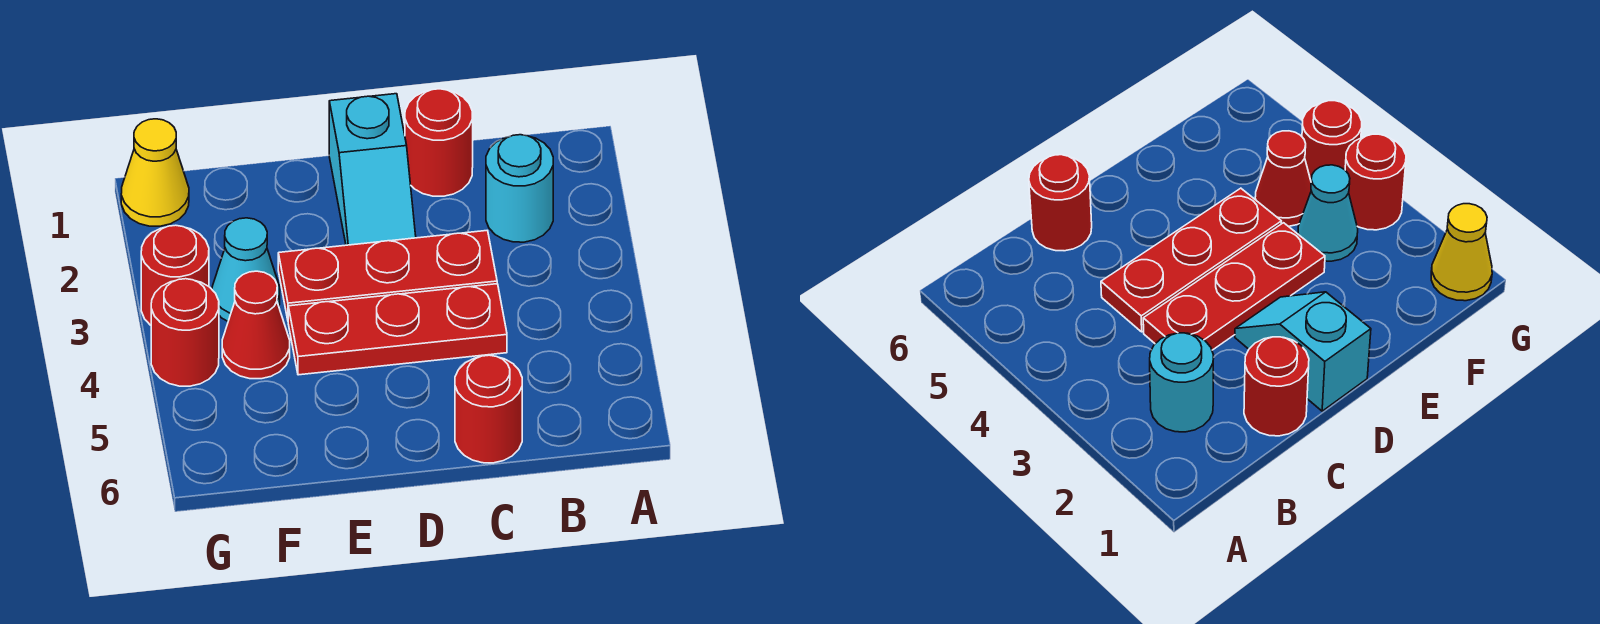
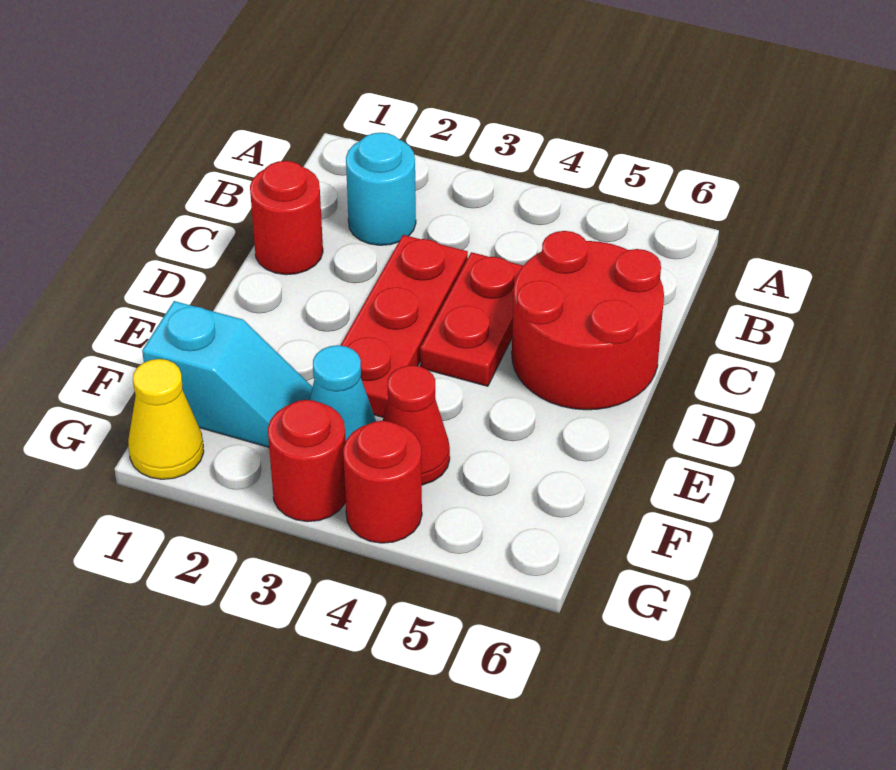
red 1x3 plate [288,284,507,375] -> red 1x2 plate [420,252,523,386]
red 1x1 round brick [455,355,522,463] -> red 2x2 round brick [512,231,664,410]
cyan 1x2 slope [329,94,416,245] -> cyan 1x2 slope moved to [142,301,312,447]

